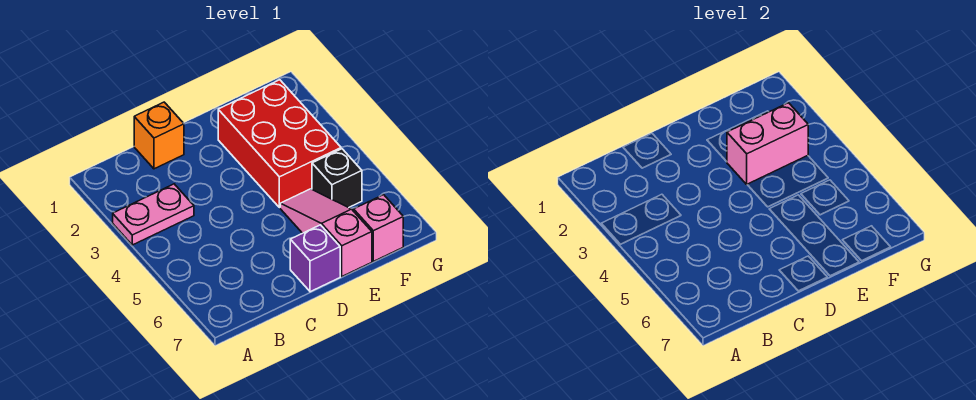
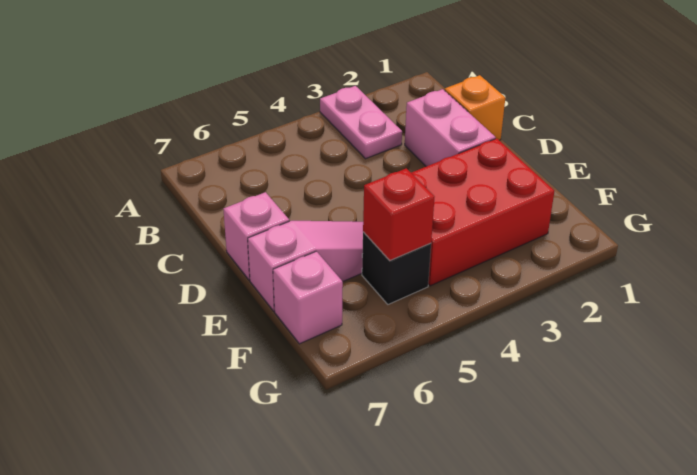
purple 1x1 brick [290,225,340,292] -> pink 1x1 brick [223,192,289,280]
pink 1x2 brick [727,103,808,184] -> pink 1x2 brick moved to [405,89,496,166]
none -> red 1x1 brick [363,168,434,260]

